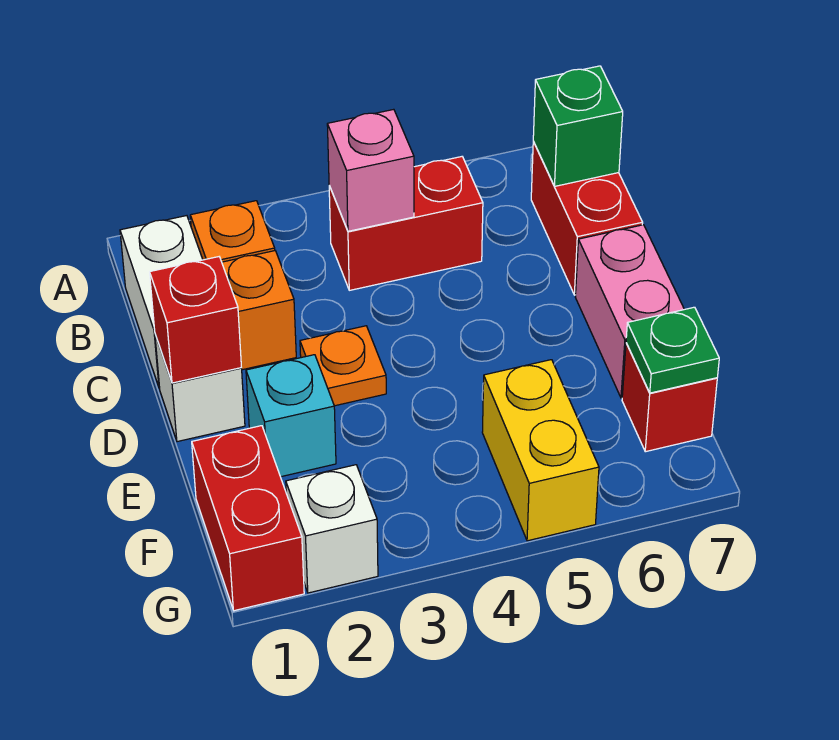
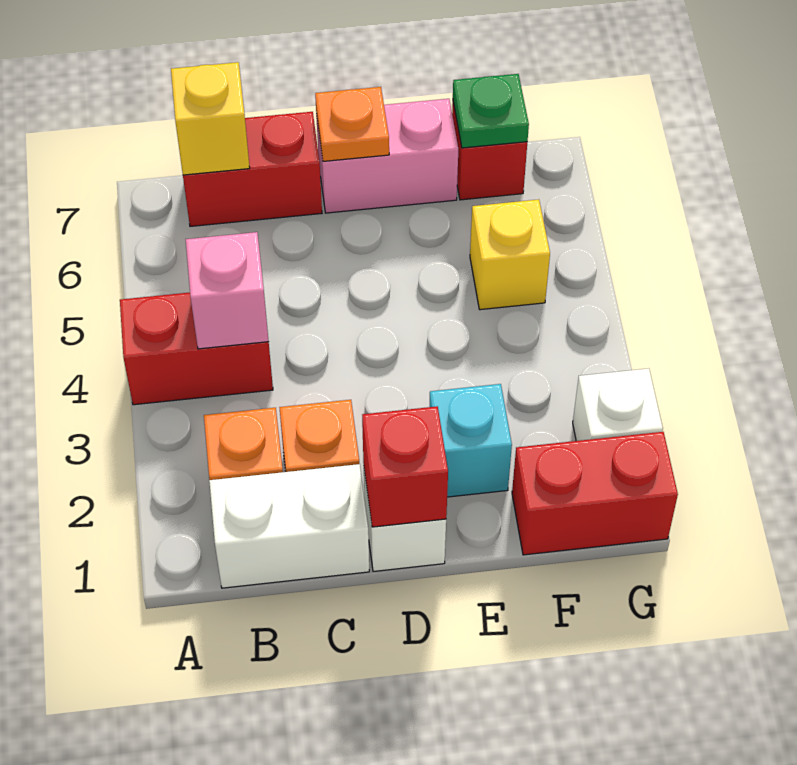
red 1x2 brick [329,157,483,290] -> red 1x2 brick turned to [120,293,273,405]
green 1x1 brick [533,66,623,186] -> yellow 1x1 brick [171,62,250,175]
orange 1x1 plate [300,326,386,406] -> orange 1x1 plate moved to [315,87,389,161]
yellow 1x2 brick [482,360,599,541] -> yellow 1x1 brick [470,199,550,310]

